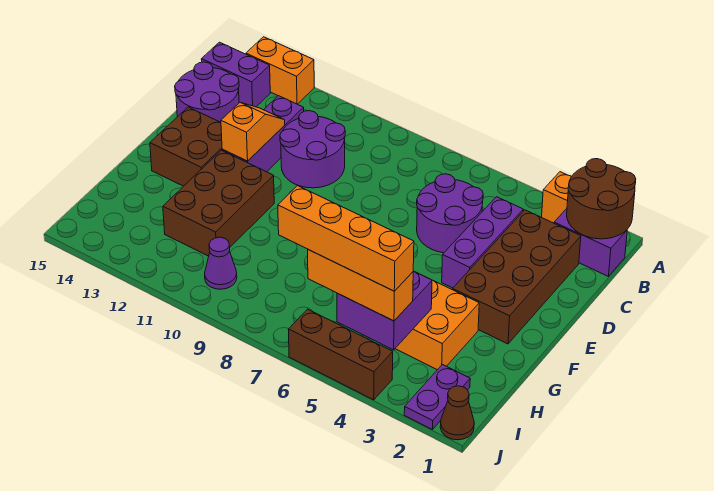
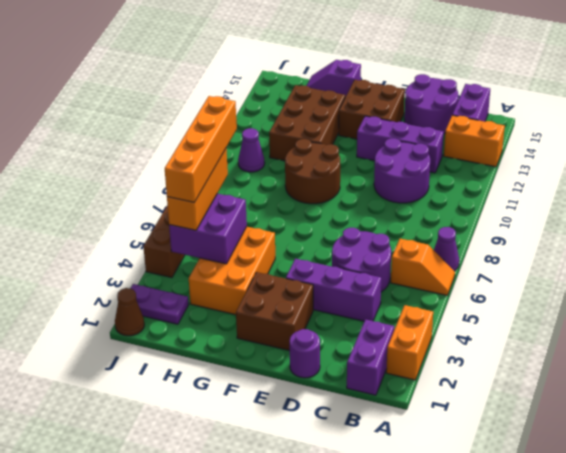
brown 2x2 round brick [567,159,636,239] -> brown 2x2 round brick moved to [285,139,340,204]
none -> purple 1x1 cone [434,227,459,271]
orange 1x2 brick [246,37,314,104] -> orange 1x2 brick turned to [444,115,505,167]
brown 2x4 brick [453,210,581,344] -> brown 2x2 brick [236,272,313,351]
none -> purple 1x1 round brick [290,329,320,378]
orange 1x2 slope [221,103,285,161] -> orange 1x2 slope moved to [391,239,455,295]
brown 2x3 brick [163,150,274,256] -> brown 2x3 brick turned to [269,85,345,161]
none -> purple 1x2 slope [306,60,361,97]

